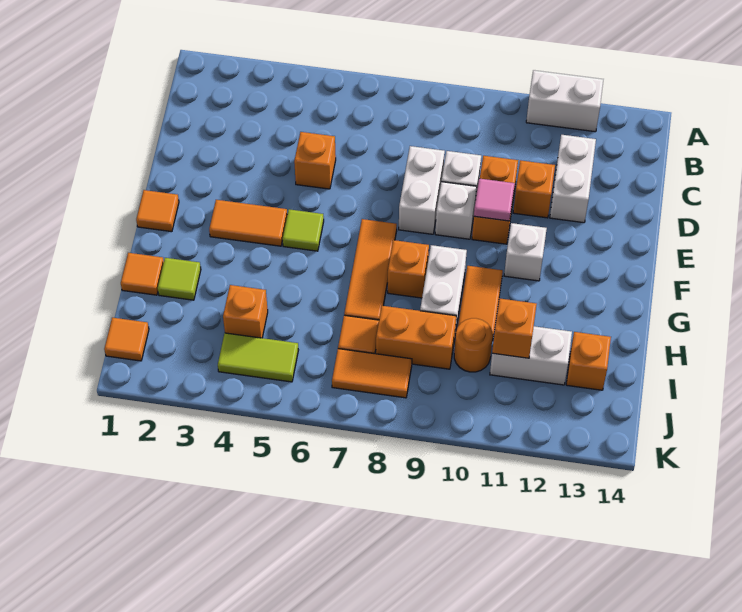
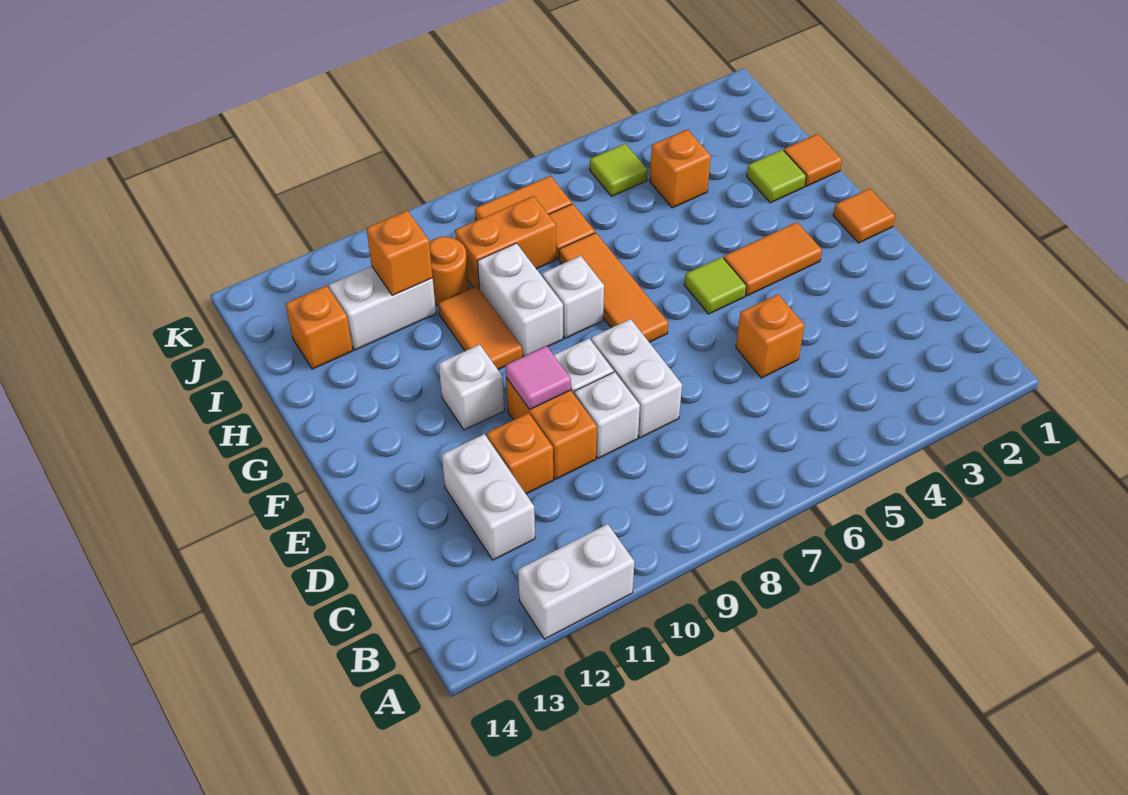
orange 1x1 brick [388,240,429,298] -> white 1x1 brick [542,256,604,338]
orange 1x1 tile [104,318,149,361] -> none
lime 1x2 tile [218,333,298,382] -> lime 1x1 tile [590,144,647,196]

